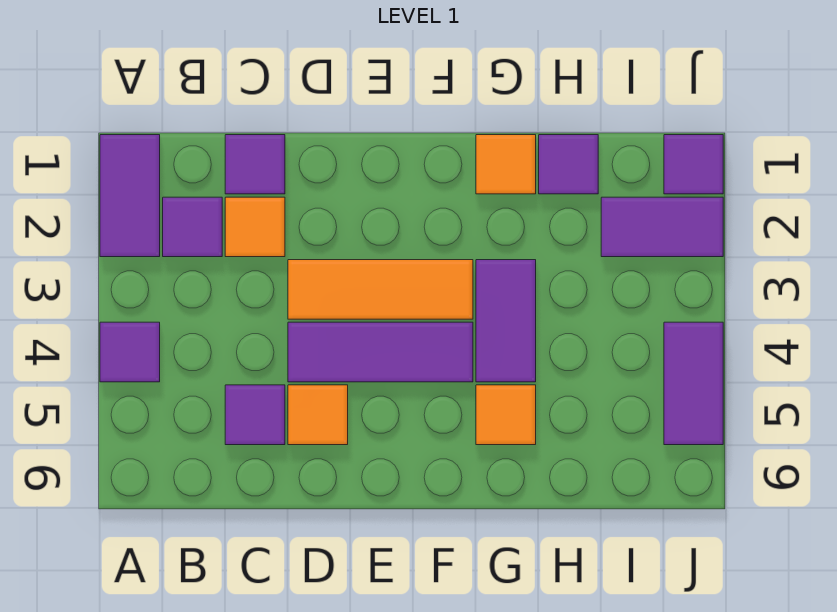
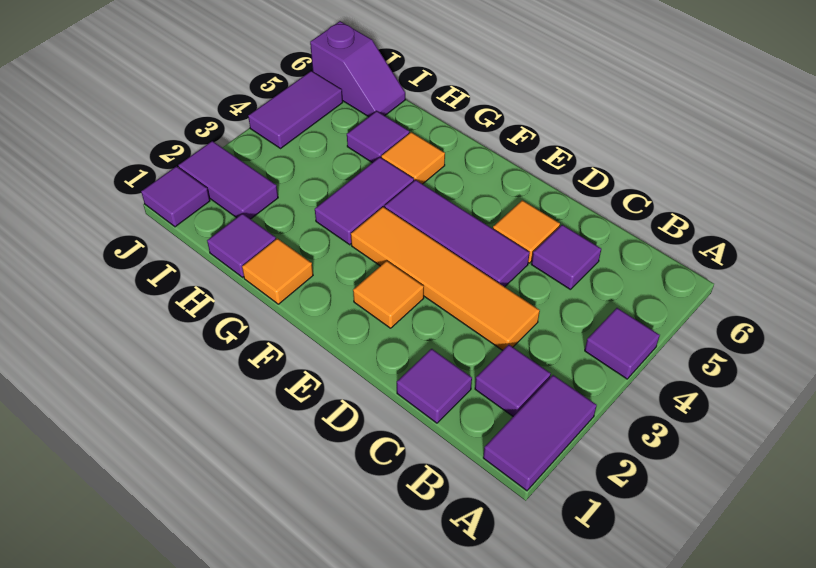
orange 1x1 tile [225,197,285,257] -> orange 1x1 tile moved to [353,261,424,328]
orange 1x3 tile [288,260,473,319] -> orange 1x4 tile [351,207,540,350]
none -> purple 1x1 tile [347,111,409,163]
none -> purple 1x2 slope [310,21,405,117]

